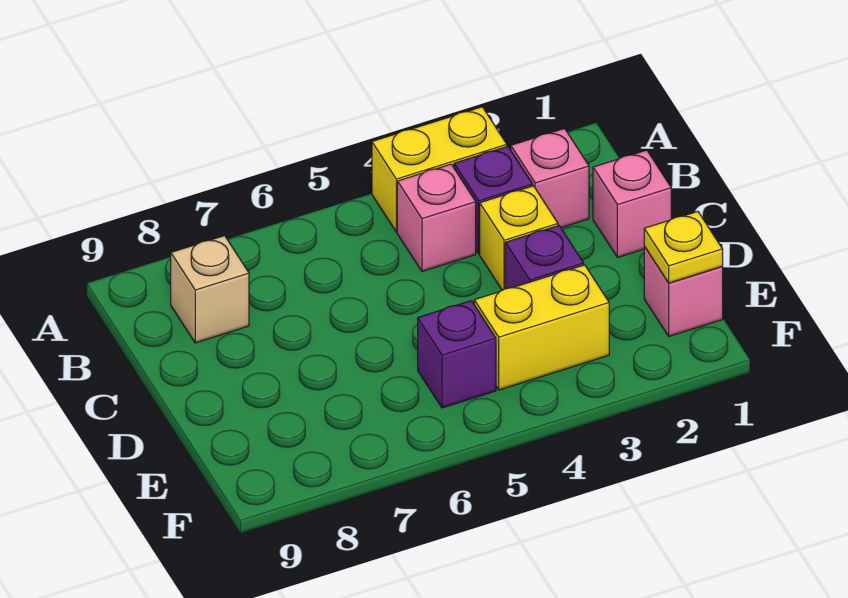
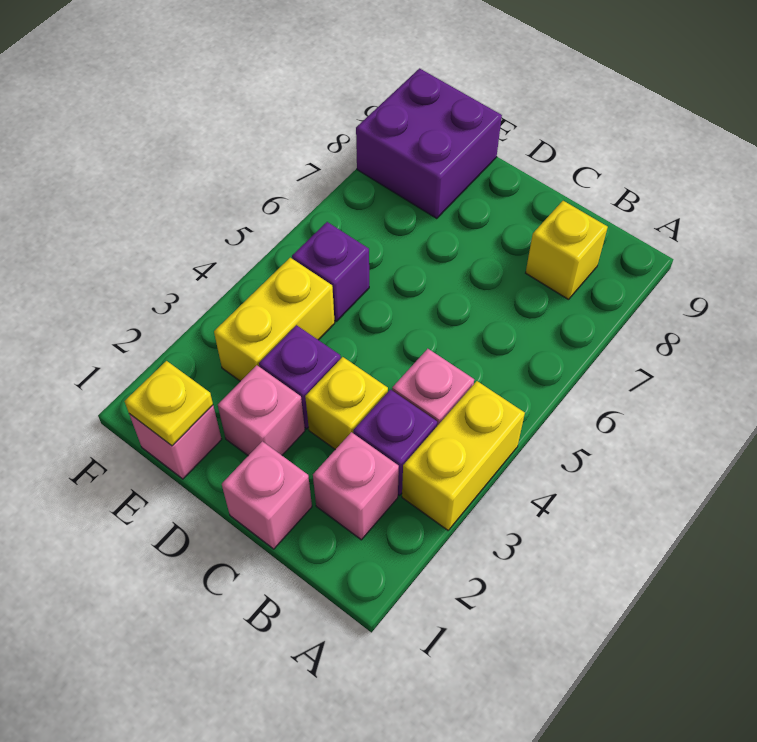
tan 1x1 brick [171,236,249,343] -> yellow 1x1 brick [526,201,608,299]
none -> pink 1x1 brick [218,365,305,456]
none -> purple 2x2 brick [356,68,502,218]

